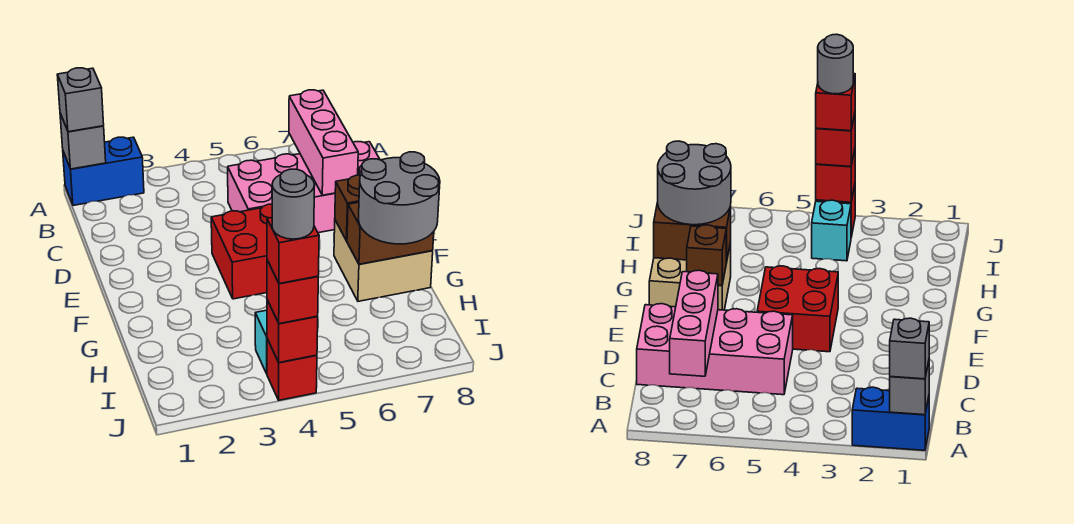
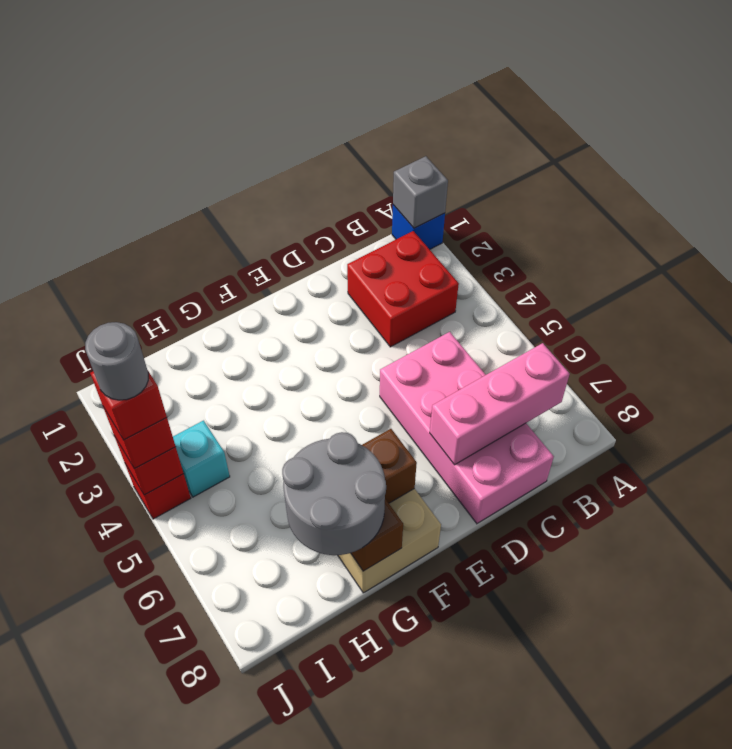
blue 1x2 brick [63,137,144,205] -> blue 1x1 brick [392,205,445,249]
grey 1x1 brick [57,68,104,132] -> none
red 2x2 brick [211,204,272,299] -> red 2x2 brick moved to [347,231,459,347]

